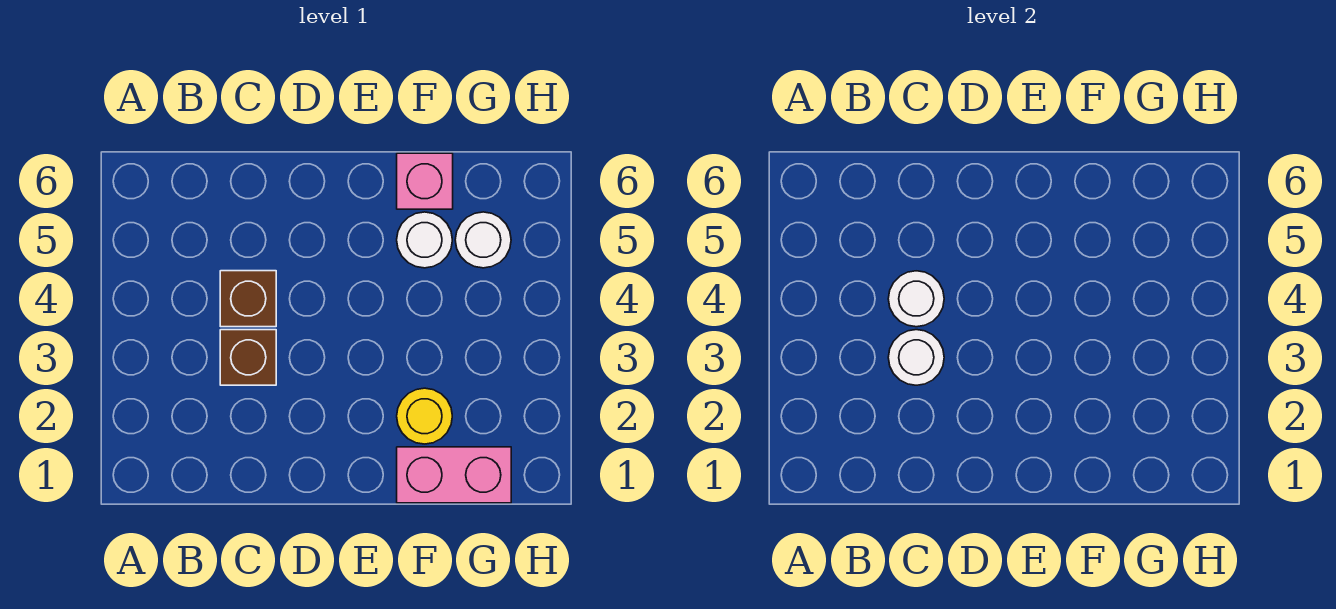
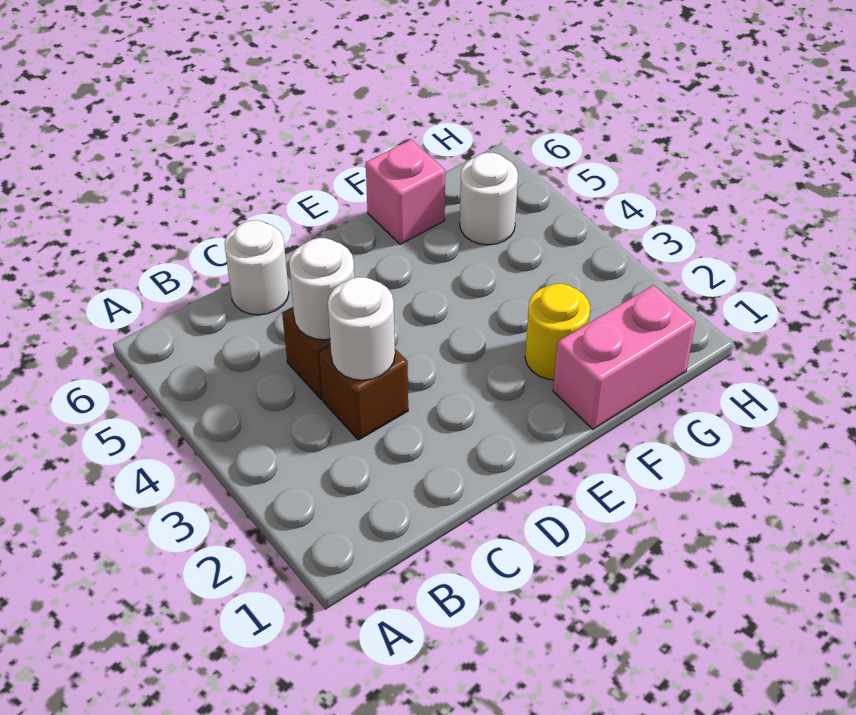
white 1x1 round brick [397,212,452,268] -> white 1x1 round brick moved to [224,220,289,315]

